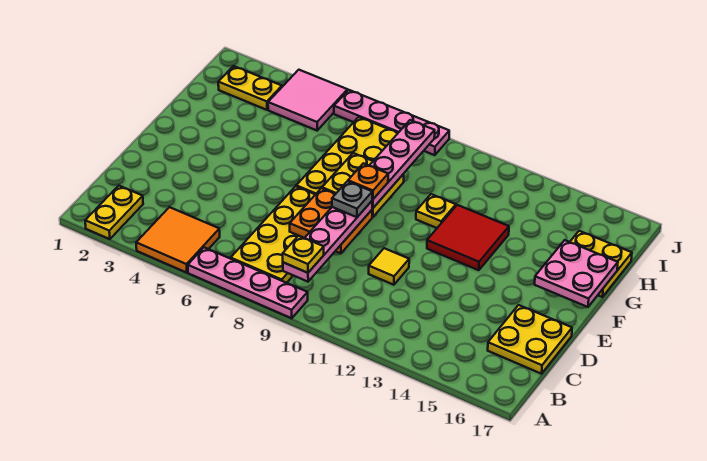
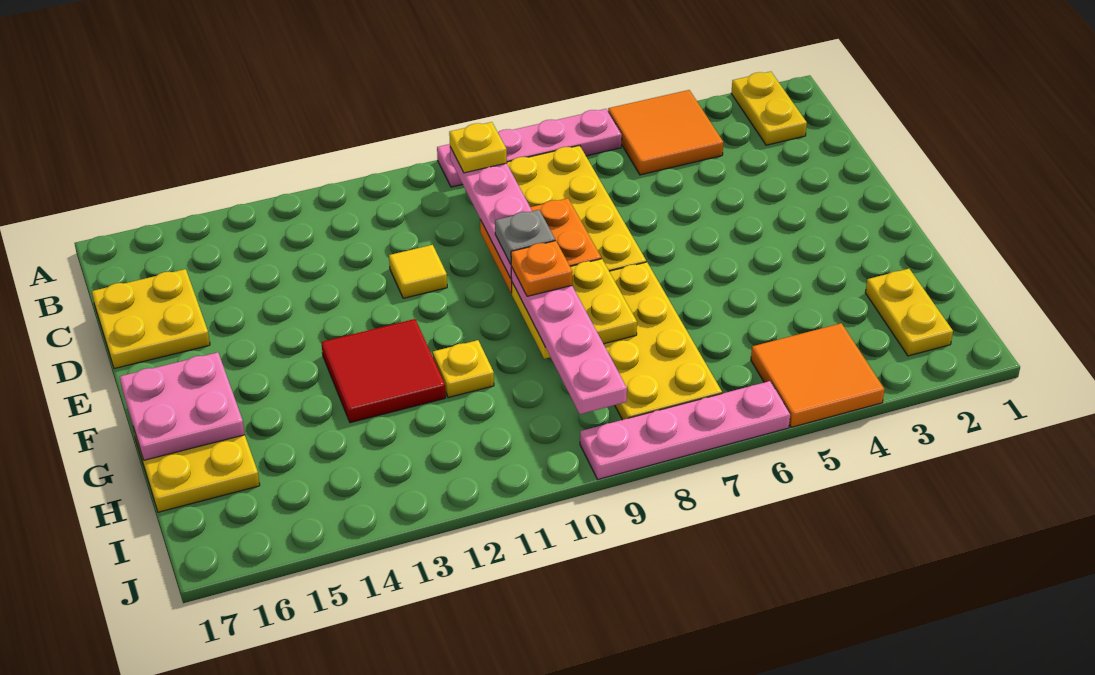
yellow 1x2 plate [218,66,282,110] -> yellow 1x2 plate turned to [865,269,953,356]
pink 2x2 tile [268,70,348,130] -> orange 2x2 tile [751,323,884,427]

